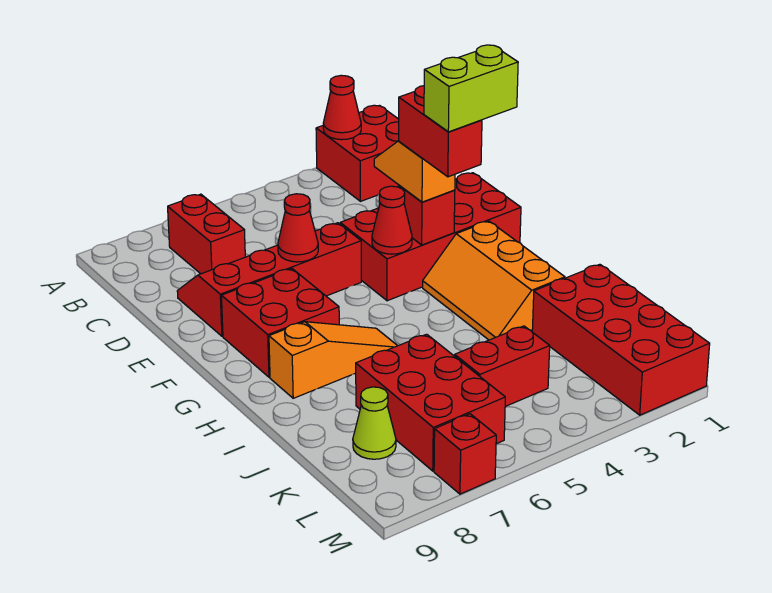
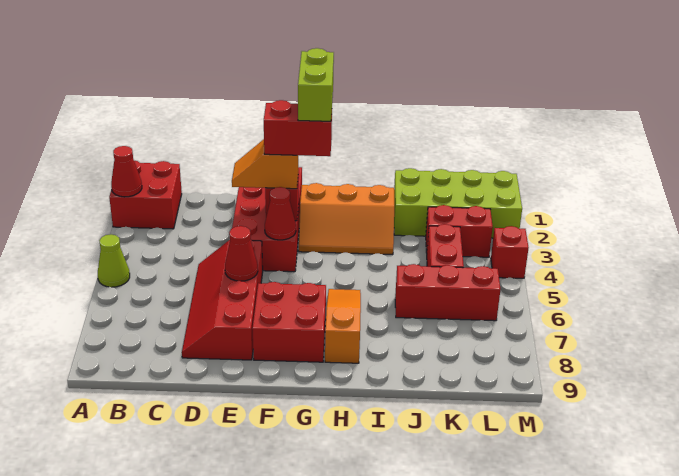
red 1x2 brick [168,194,245,274] -> red 1x2 brick moved to [426,205,493,257]
red 2x4 brick [532,264,710,415] -> lime 2x4 brick [394,168,522,238]
red 2x3 brick [355,334,505,471] -> red 1x3 brick [395,264,501,321]
lime 1x1 cone [353,387,396,459] -> lime 1x1 cone moved to [98,234,130,287]
red 1x1 brick [434,414,496,494] -> red 1x1 brick moved to [491,226,529,278]

